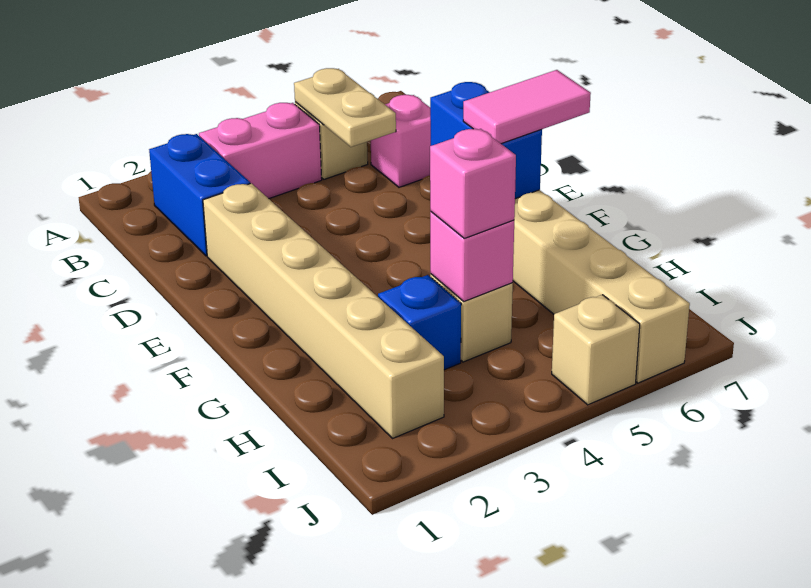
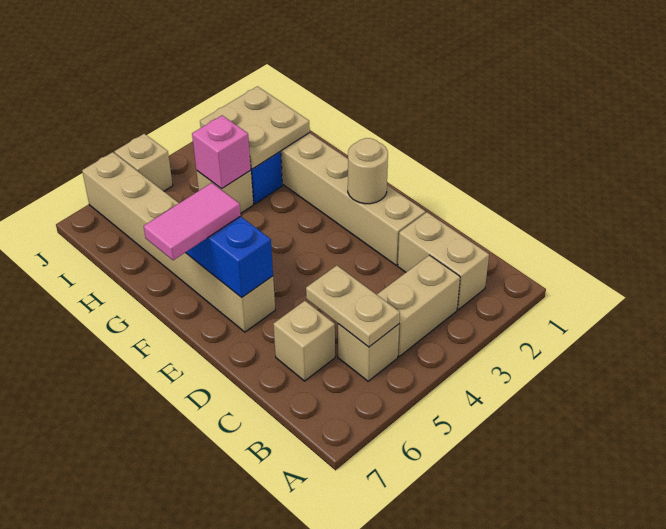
blue 1x2 brick [149,134,250,256] -> tan 1x2 brick [398,212,489,310]
pink 1x2 brick [199,103,322,199] -> tan 1x2 brick [377,255,460,357]
pink 1x1 brick [371,95,431,187] -> tan 1x1 brick [273,301,335,381]
none -> tan 1x1 round brick [348,138,388,204]
none -> tan 2x2 plate [200,86,310,169]
pink 1x1 brick [430,129,516,238] -> none

